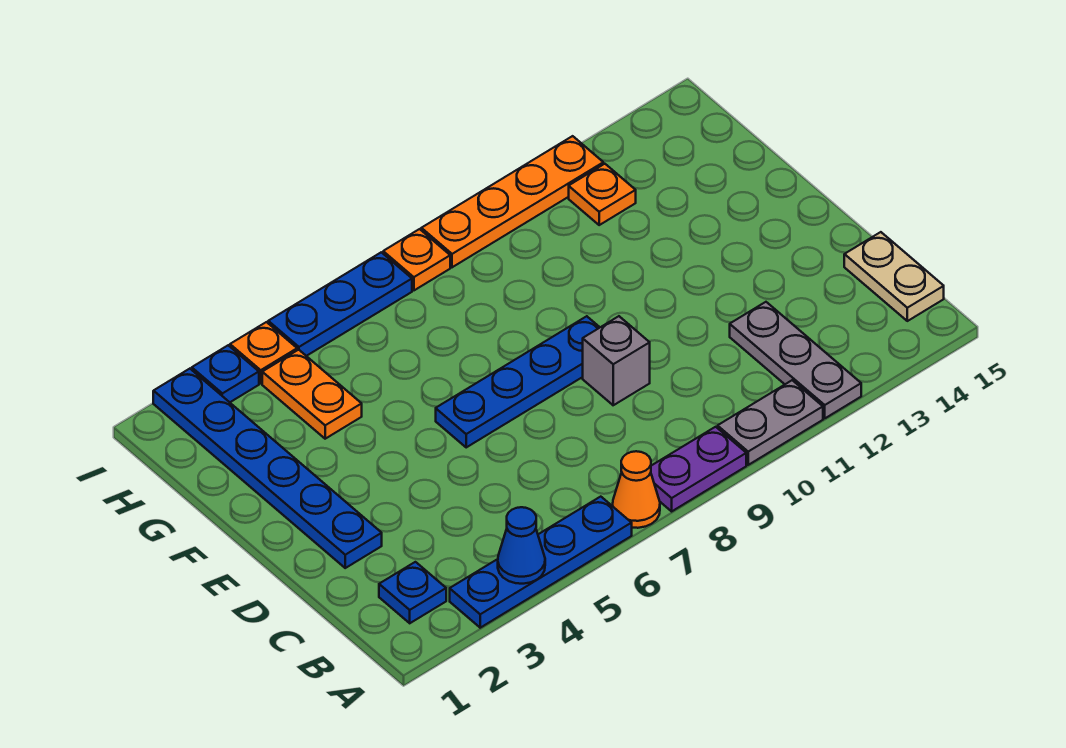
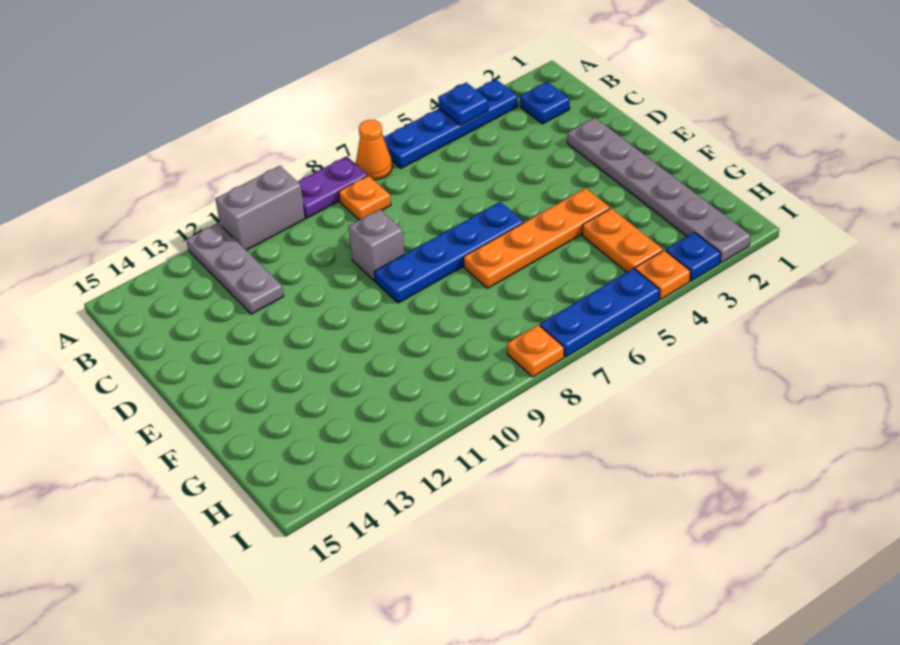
blue 1x1 cone [498,507,545,584] -> blue 1x1 plate [438,82,488,125]
grey 1x2 plate [718,380,823,465] -> grey 1x2 brick [215,166,305,250]
tan 1x2 plate [844,232,944,321] -> none
blue 1x6 plate [153,369,382,568] -> grey 1x6 plate [567,118,750,263]
orange 1x1 plate [569,164,636,225] -> orange 1x1 plate moved to [339,176,391,220]
orange 1x4 plate [421,136,603,267] -> orange 1x4 plate moved to [463,188,610,288]

